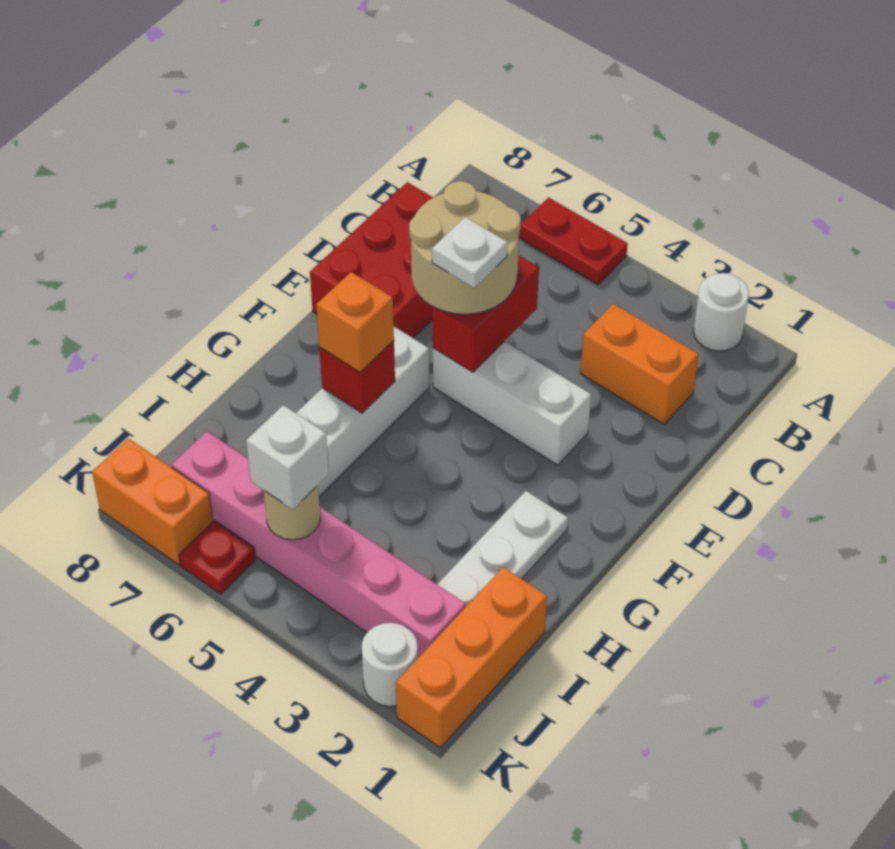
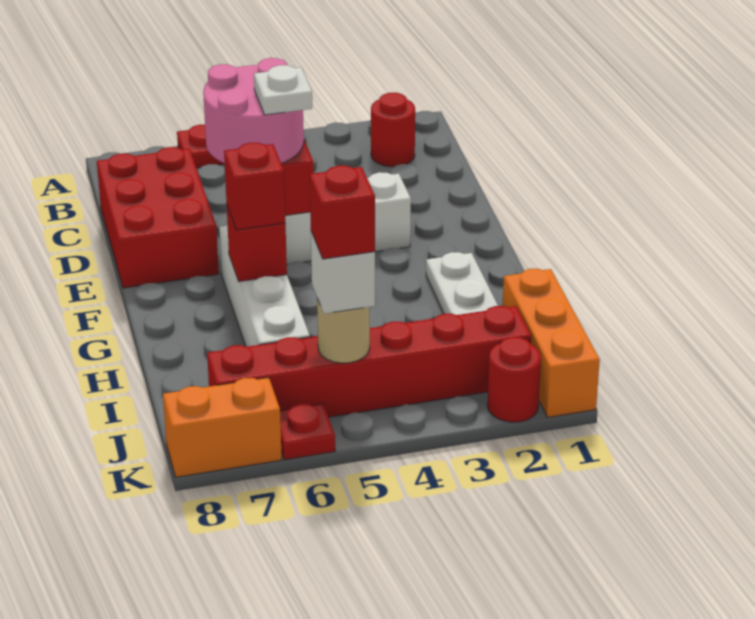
white 1x1 round brick [694,273,749,351] -> none
none -> red 1x1 round brick [371,93,415,167]
orange 1x2 brick [581,304,698,424] -> none
tan 2x2 round brick [409,181,521,314] -> pink 2x2 round brick [203,58,304,163]
orange 1x1 brick [316,272,394,372] -> red 1x1 brick [224,143,285,230]
pink 1x6 brick [171,431,465,658] -> red 1x6 brick [207,306,531,417]
none -> red 1x1 brick [310,166,375,259]
white 1x1 round brick [362,623,418,706] -> red 1x1 round brick [487,337,541,422]

